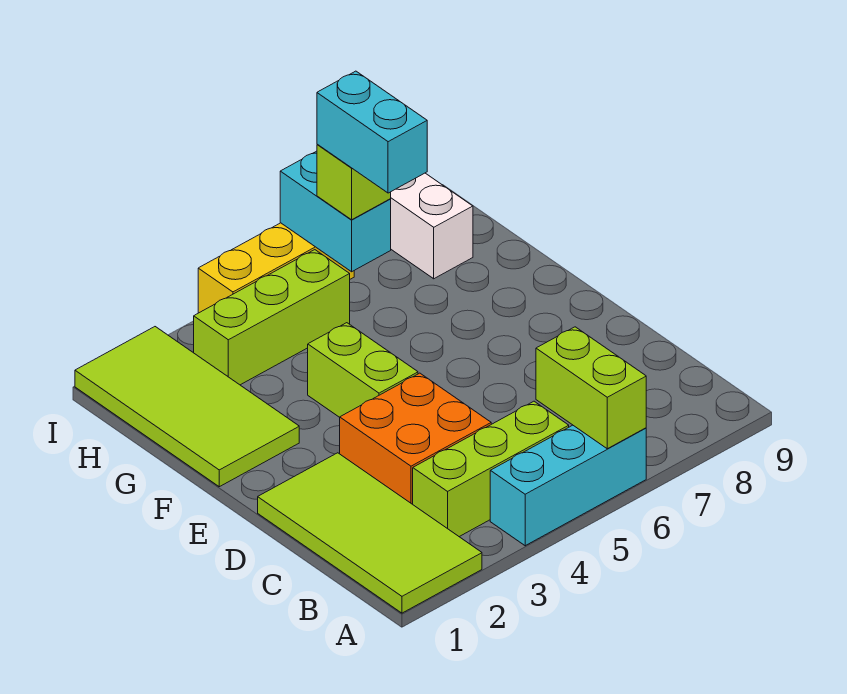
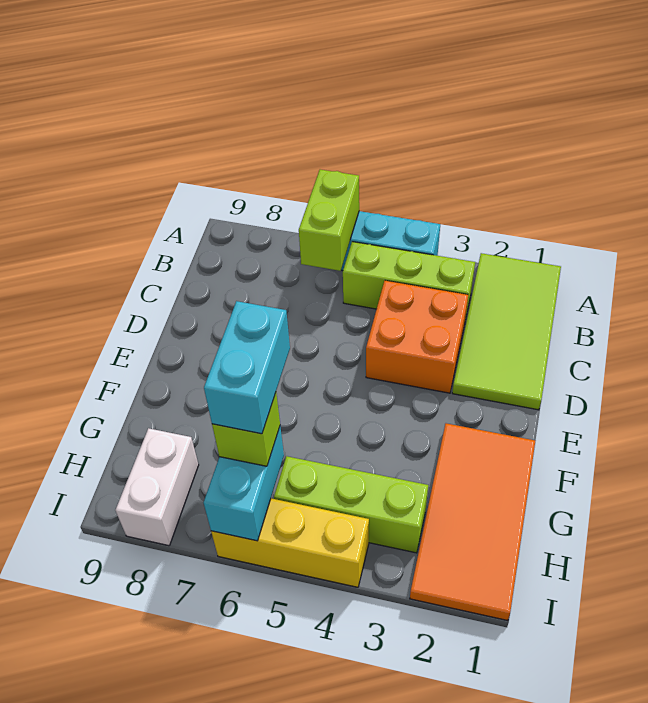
lime 1x2 brick [308,323,418,417] -> none
lime 2x4 tile [75,327,299,487] -> orange 2x4 tile [410,423,535,621]

